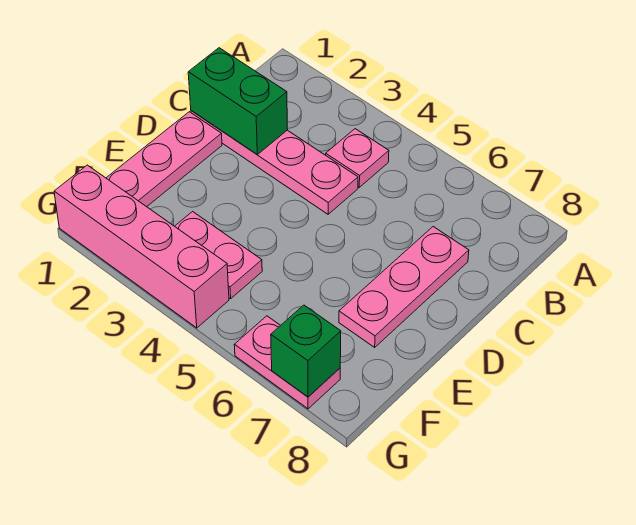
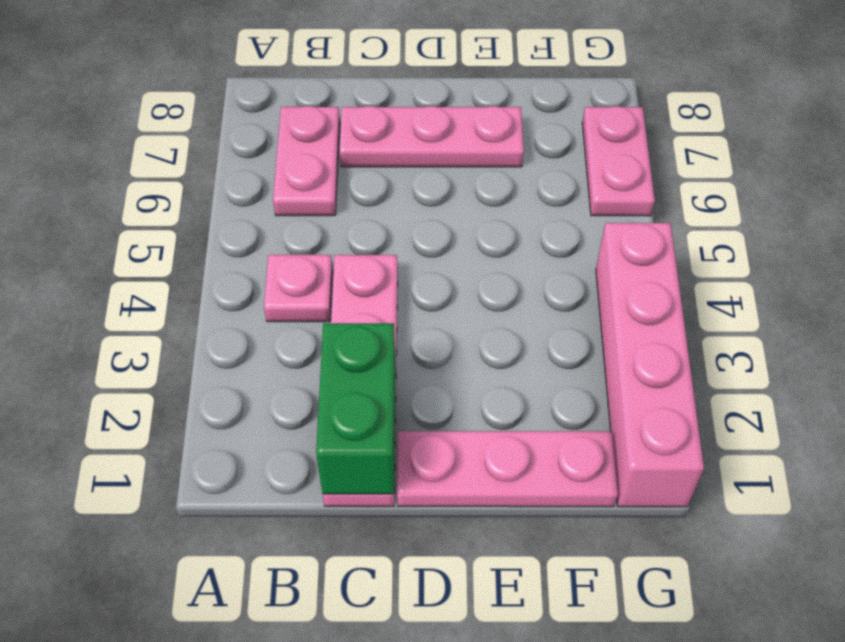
pink 1x2 plate [175,212,262,299] -> pink 1x2 plate moved to [273,106,340,216]
green 1x1 brick [271,305,341,397] -> none

